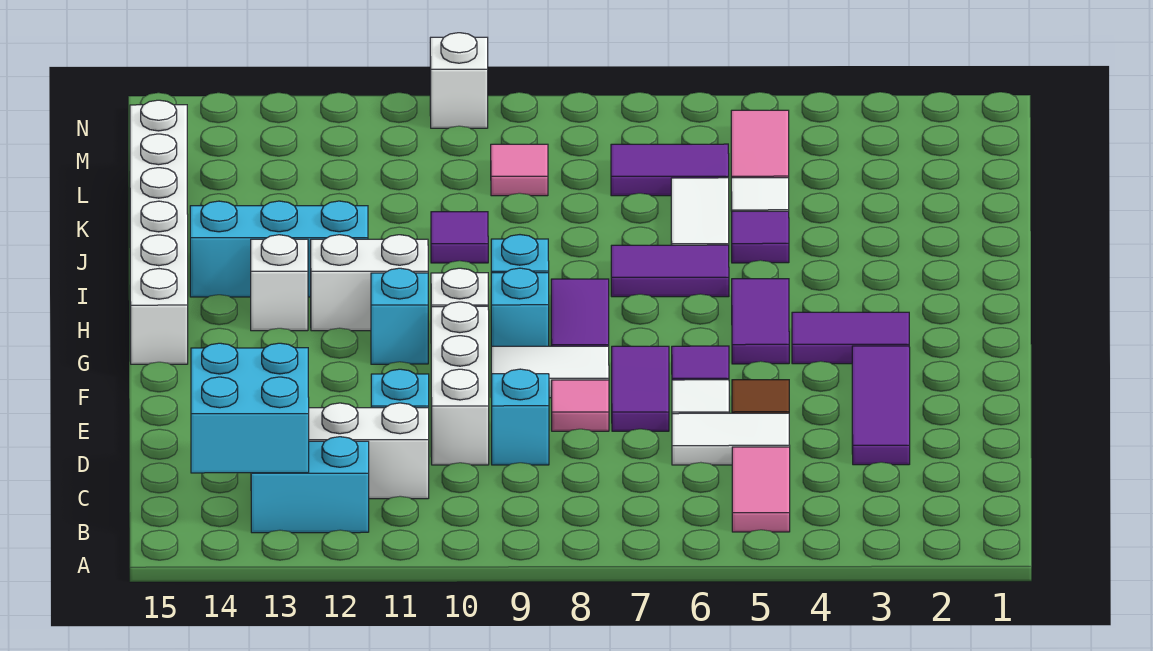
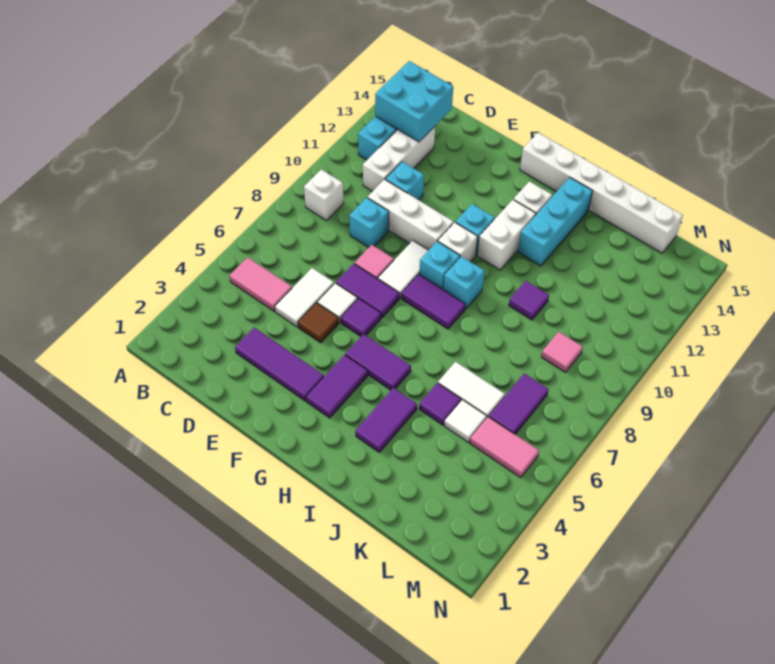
purple 1x2 tile [611,245,729,297] -> purple 1x2 tile moved to [355,388,417,452]
white 1x1 brick [430,33,488,128] -> white 1x1 brick moved to [304,170,344,221]

